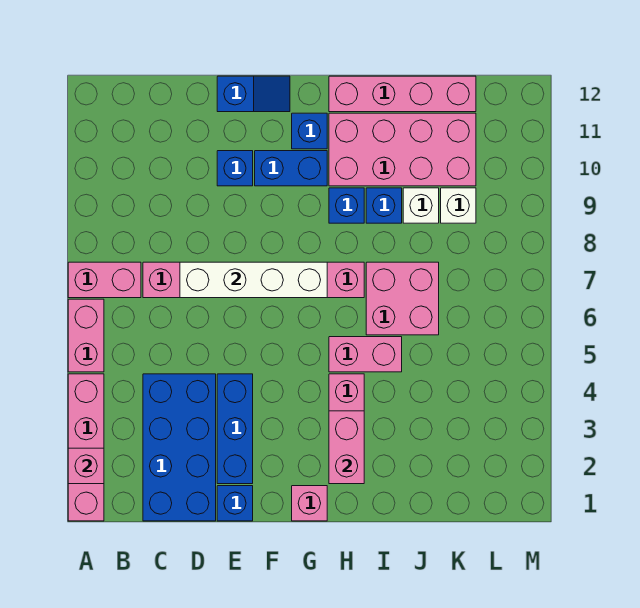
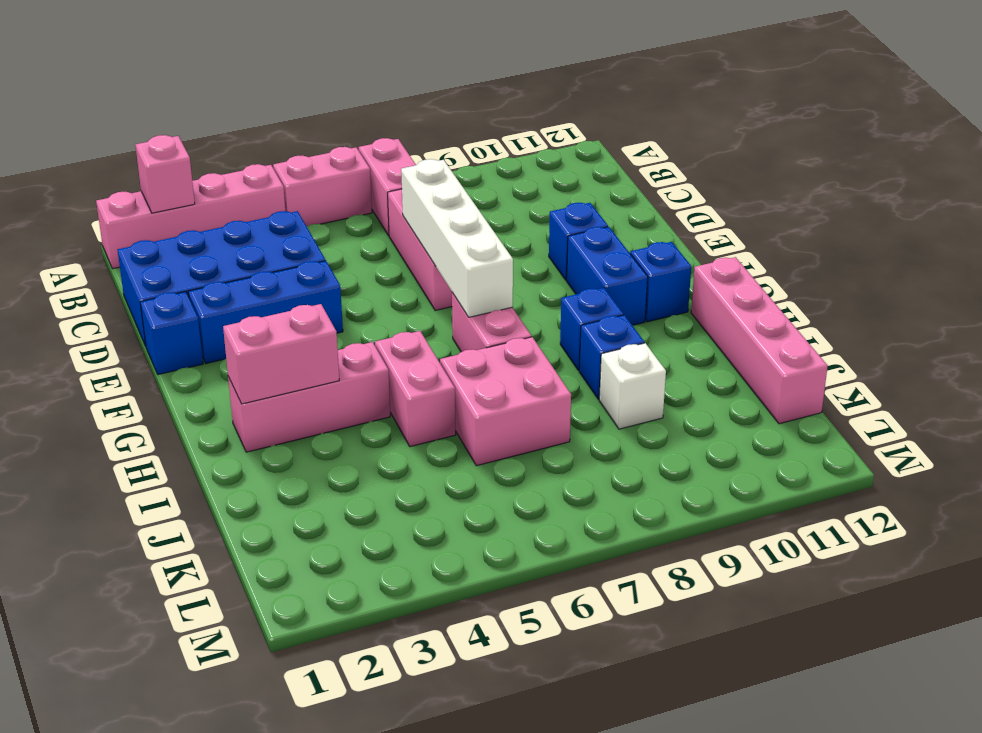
blue 1x2 slope [217,76,290,112] -> none
pink 1x1 brick [292,486,327,521] -> none
pink 2x4 brick [329,113,476,186] -> none
white 1x1 brick [441,188,476,223] -> none

